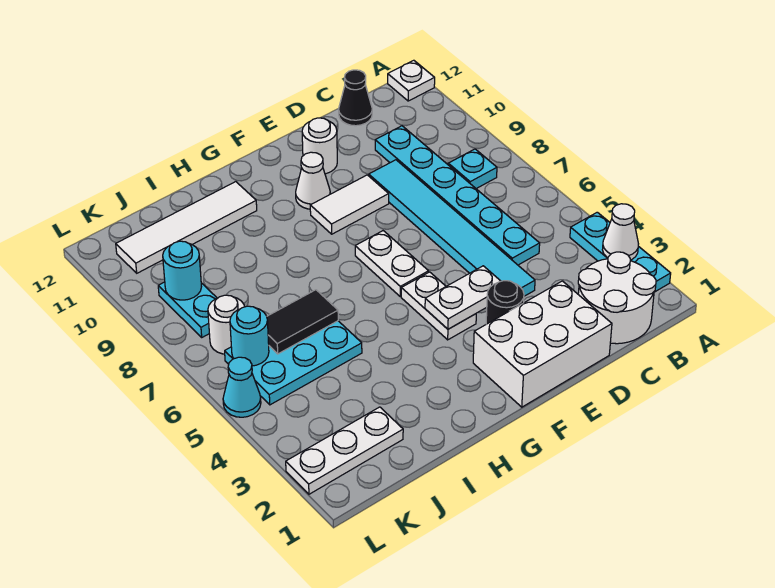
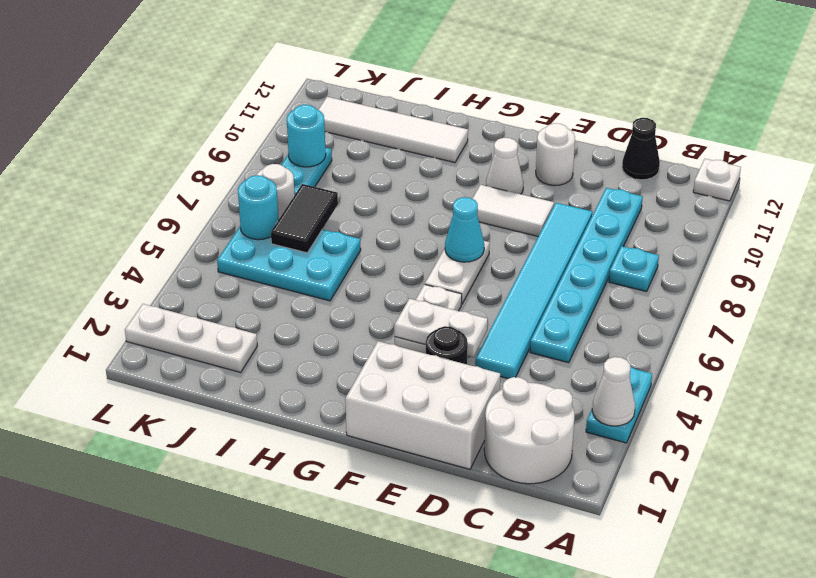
cyan 1x3 plate [570,212,671,292] -> cyan 1x2 plate [586,367,652,443]
black 1x2 tile [267,290,338,354] -> black 1x2 tile turned to [271,184,338,253]
cyan 1x1 cone [223,357,261,417] -> cyan 1x1 cone moved to [445,197,484,262]

